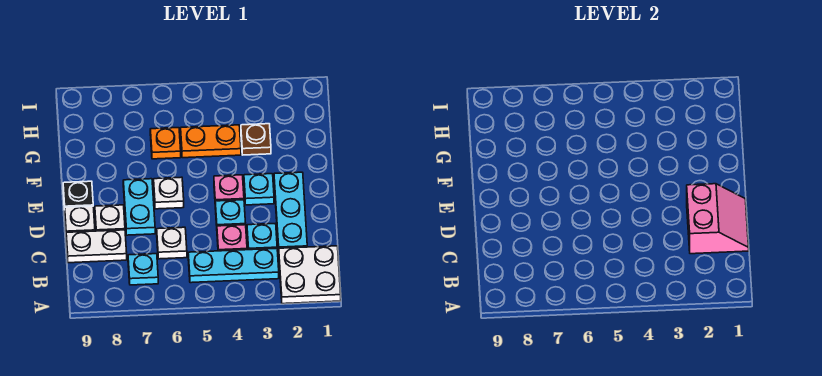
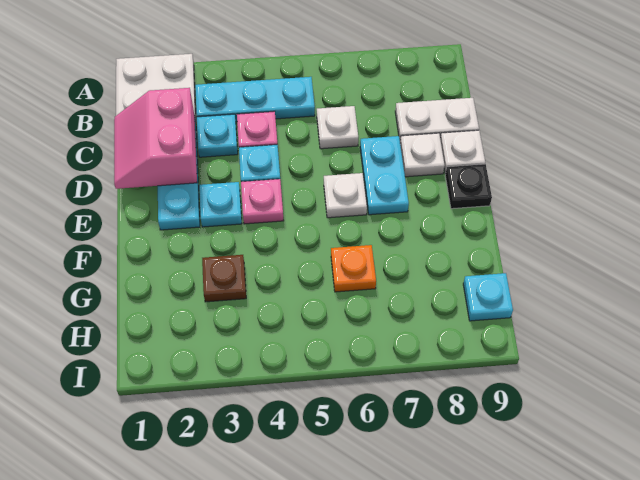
cyan 1x1 plate [128,254,158,285] -> cyan 1x1 plate moved to [463,273,513,321]
orange 1x2 plate [181,125,241,158] -> none

